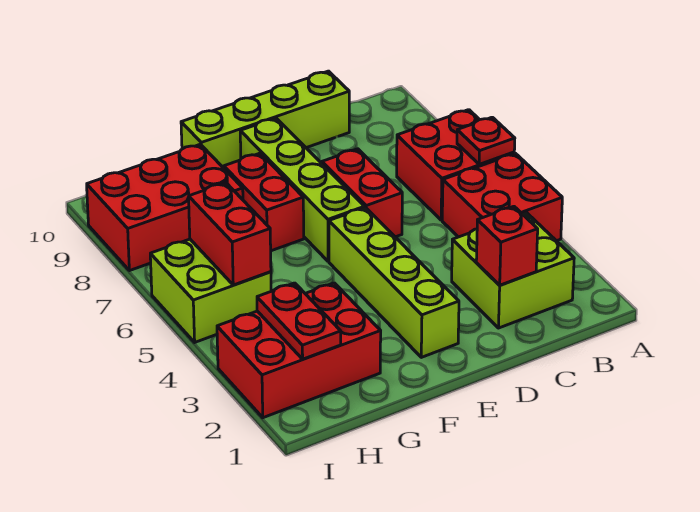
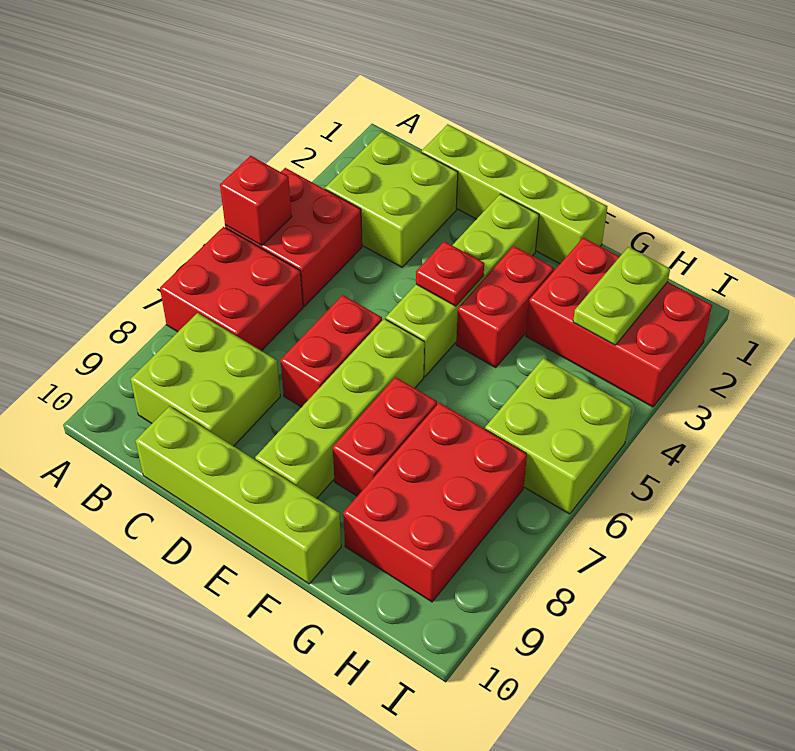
red 1x1 plate [457,117,515,164] -> red 1x1 plate moved to [416,241,484,306]
none -> lime 2x2 brick [131,313,280,446]
none -> lime 1x4 brick [422,124,607,264]
red 1x1 brick [476,206,538,285] -> red 1x1 brick moved to [220,156,292,246]
red 2x3 brick [87,144,243,271] -> red 2x3 brick turned to [343,403,527,602]
red 1x2 plate [257,283,341,359] -> lime 1x2 plate [573,247,670,345]
red 1x2 brick [189,183,271,285] -> red 1x2 brick moved to [456,246,554,368]

